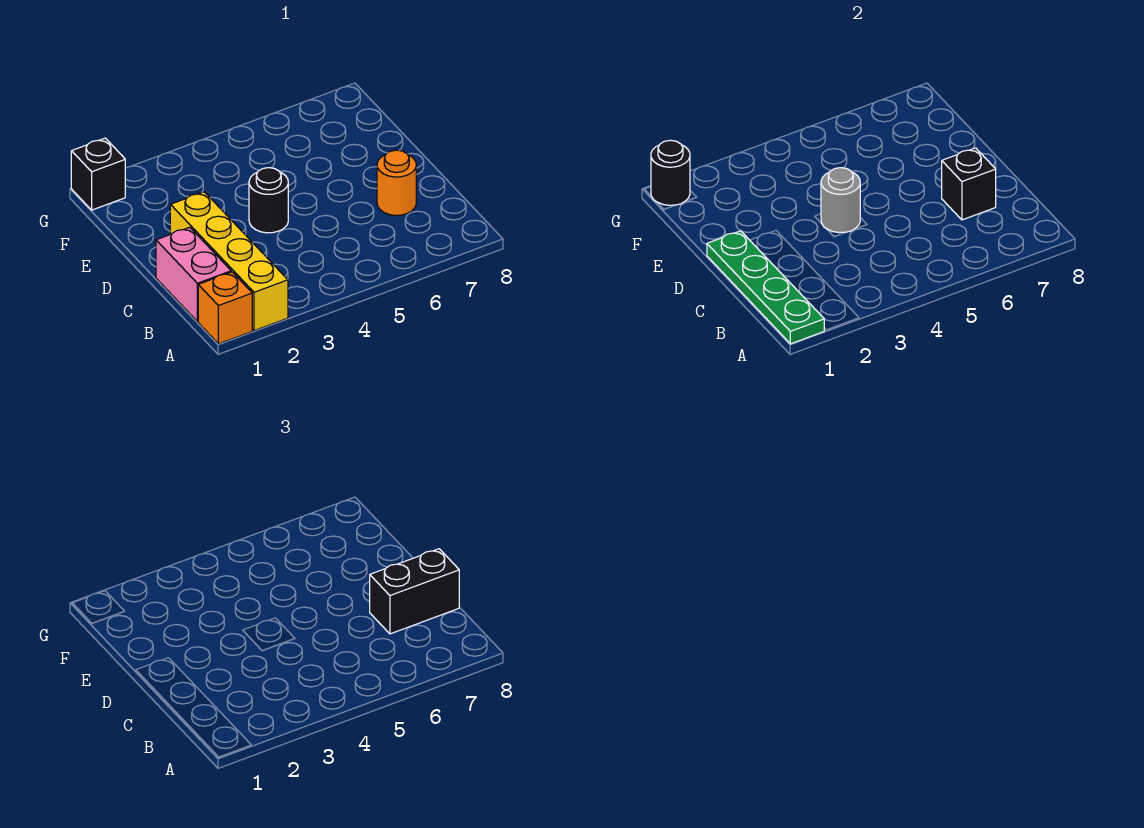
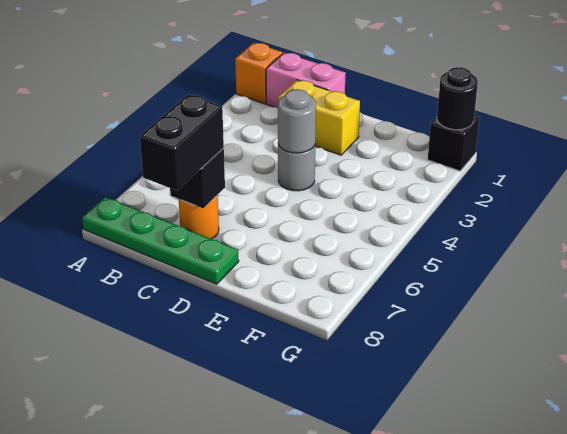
green 1x4 plate [707,231,824,344] -> green 1x4 plate moved to [82,197,239,284]
yellow 1x4 brick [170,192,288,331] -> yellow 1x2 brick [278,80,360,155]
black 1x1 round brick [249,168,288,233] -> grey 1x1 round brick [278,144,315,191]

